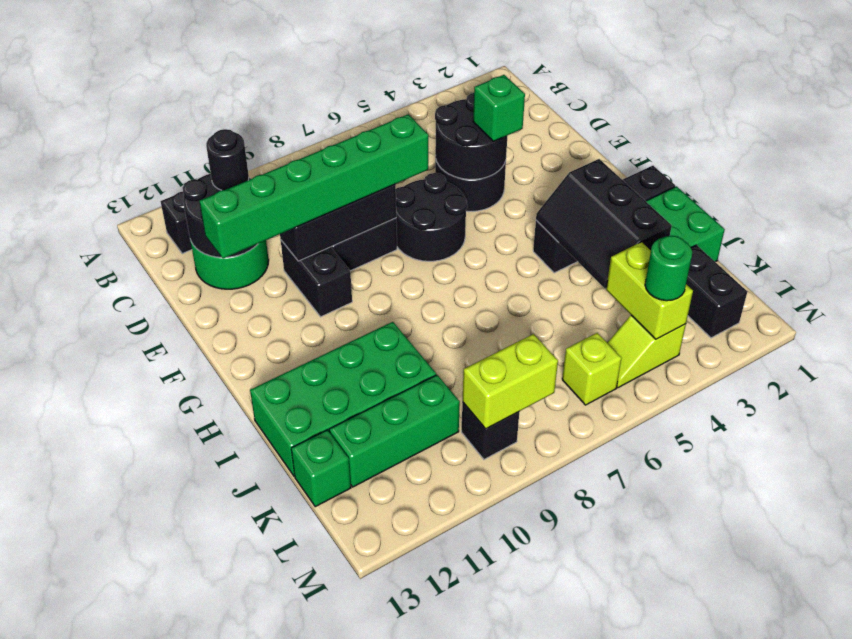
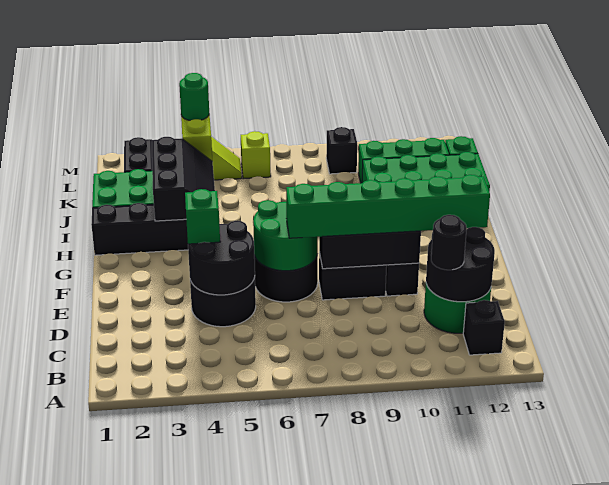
none -> green 2x2 round brick [253,200,318,271]
lime 1x2 brick [463,334,558,429] -> none

